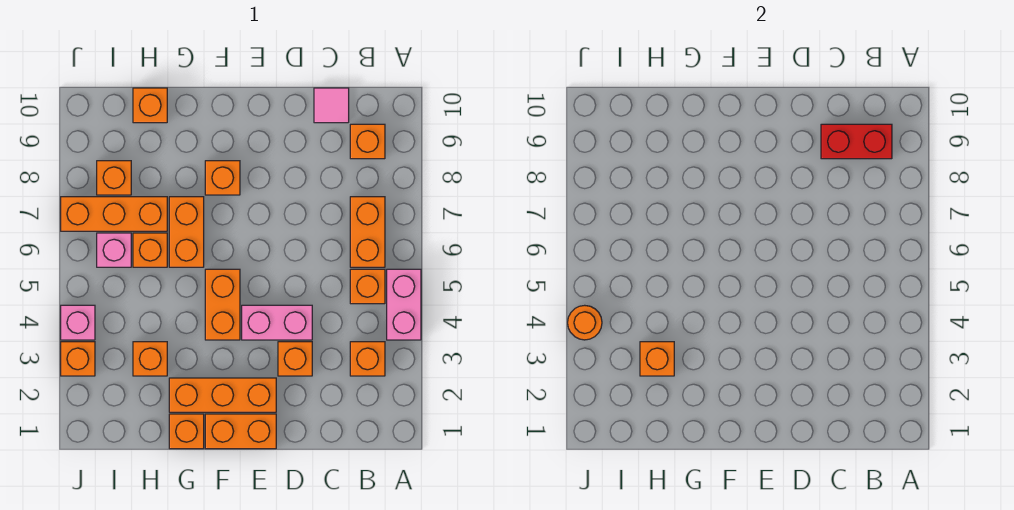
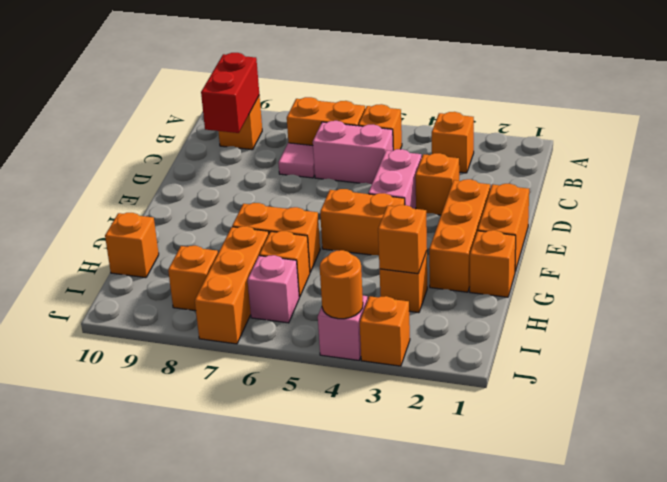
pink 1x2 brick [387,269,421,340] -> pink 1x2 brick moved to [313,121,393,184]
pink 1x1 tile [314,88,349,123] -> pink 1x1 tile moved to [278,143,315,178]
orange 1x1 brick [205,161,240,195] -> none

